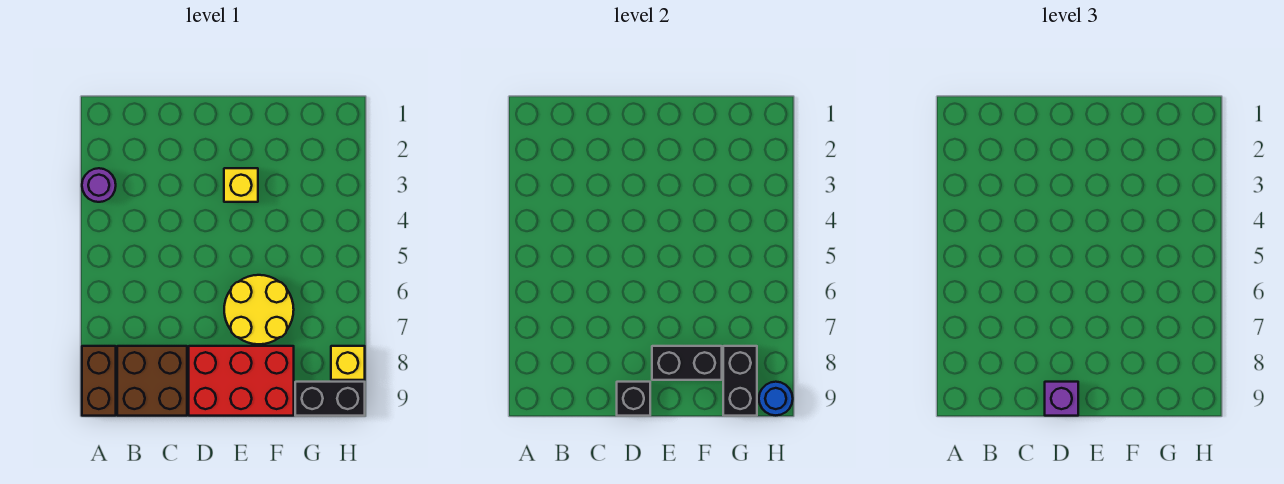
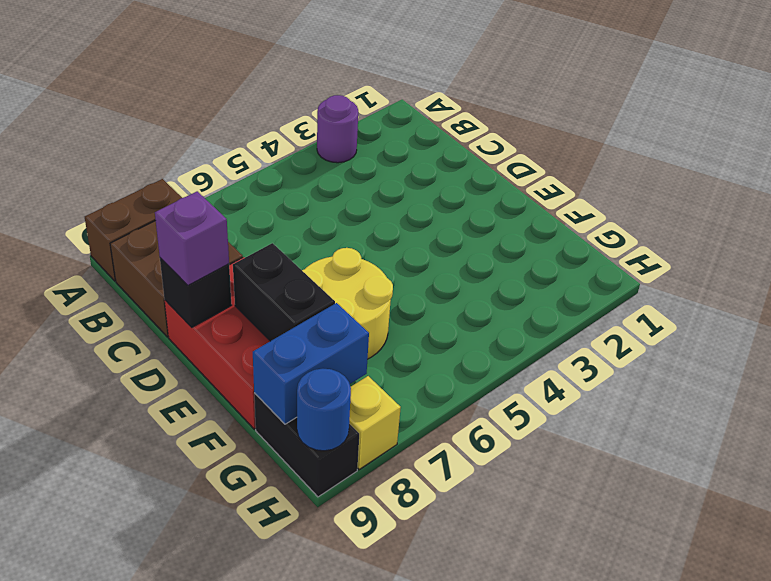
yellow 1x1 brick [224,168,258,202] -> none
black 1x2 brick [723,346,757,416] -> blue 1x2 brick [253,303,369,424]

